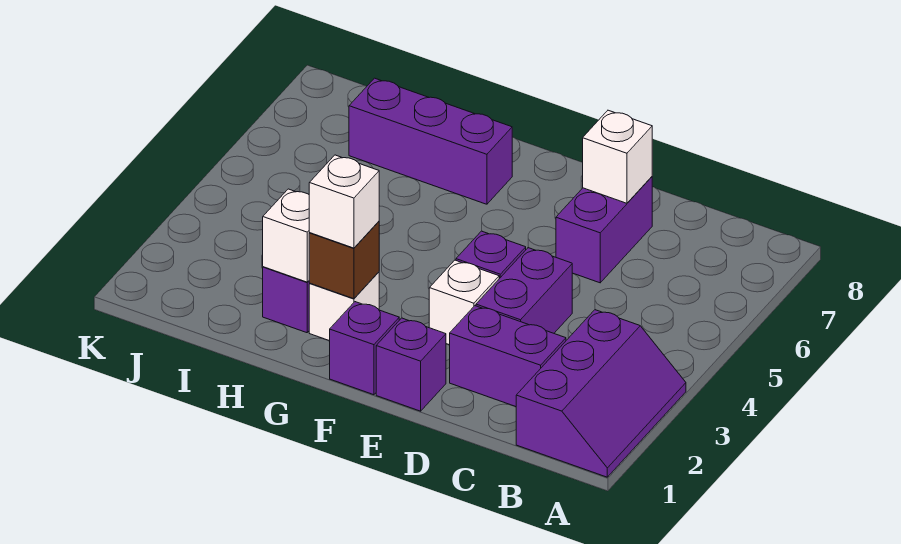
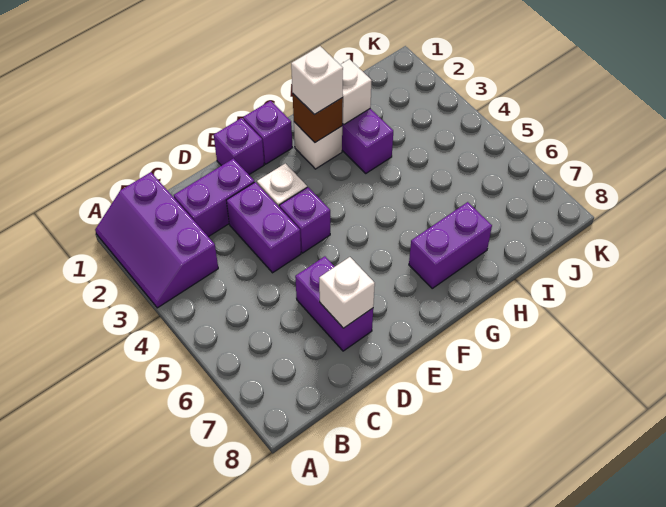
purple 1x3 brick [349,78,512,204] -> purple 1x2 brick [409,202,492,288]

